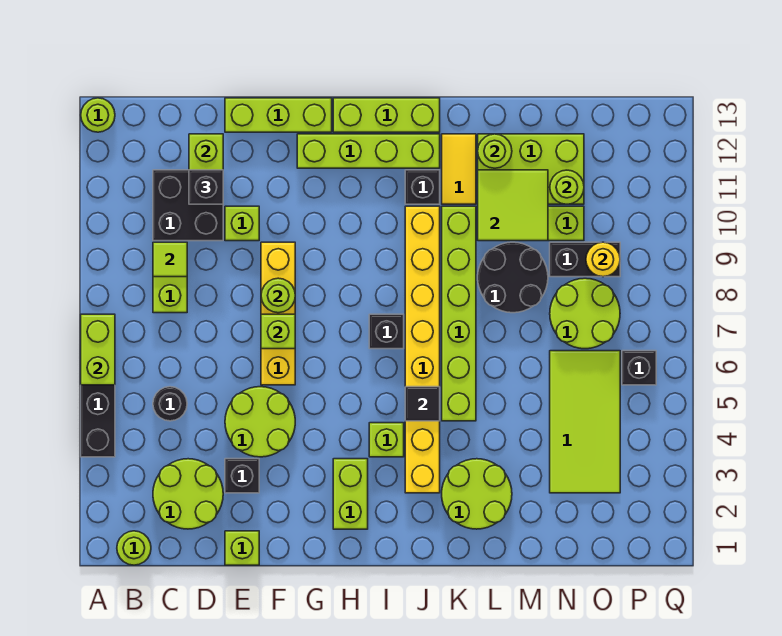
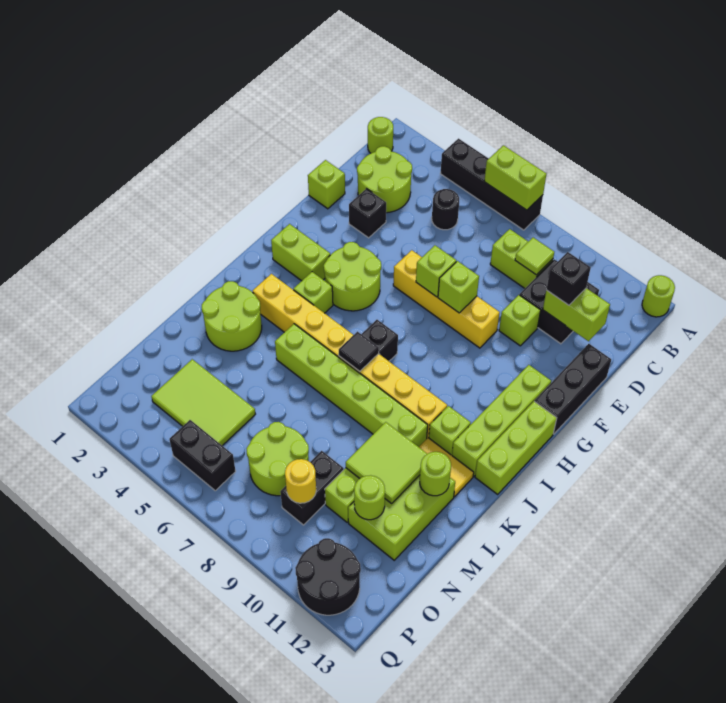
lime 2x2 round brick [225,387,295,457] -> lime 2x2 round brick moved to [324,242,381,311]
lime 1x3 brick [225,98,332,132] -> black 1x3 brick [535,344,611,434]
lime 1x1 round brick [261,278,295,313] -> lime 1x1 brick [438,261,479,313]
black 1x1 tile [405,387,440,421] -> black 1x1 tile moved to [339,332,379,371]
black 1x1 brick [405,170,440,204] -> lime 1x1 brick [429,406,471,455]
black 2x2 round brick [478,242,548,313] -> black 2x2 round brick moved to [295,538,361,615]
lime 2x4 tile [550,351,620,493] -> lime 2x3 tile [151,359,255,446]
black 1x1 brick [622,351,656,385] -> black 1x2 brick [169,420,236,491]

